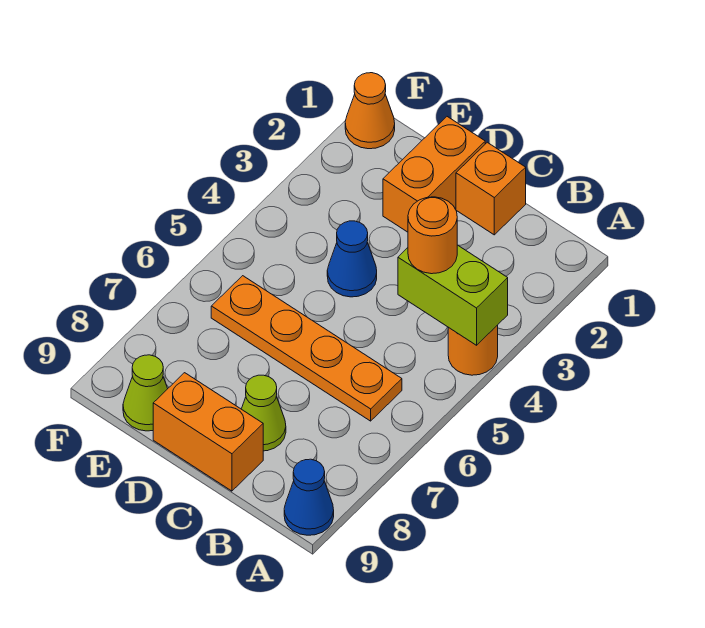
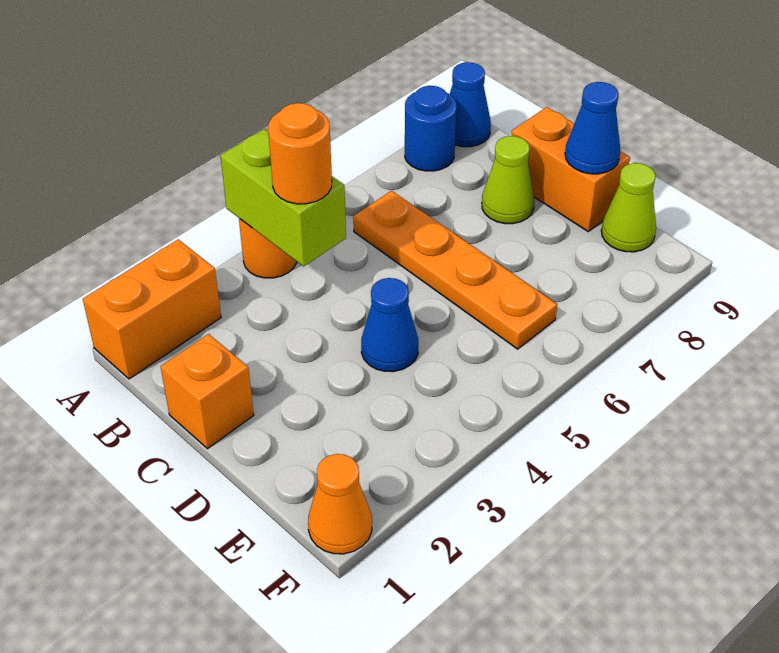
none -> blue 1x1 round brick [405,86,457,171]
orange 1x2 brick [383,117,485,232] -> orange 1x2 brick moved to [83,239,221,379]
none -> blue 1x1 cone [565,82,621,174]

